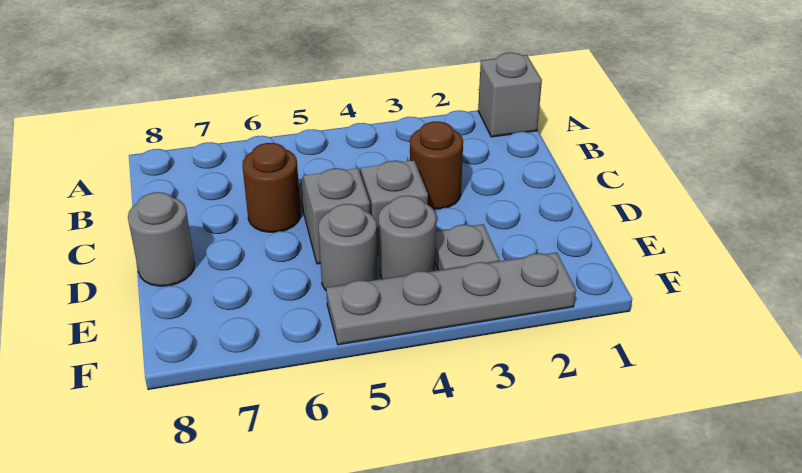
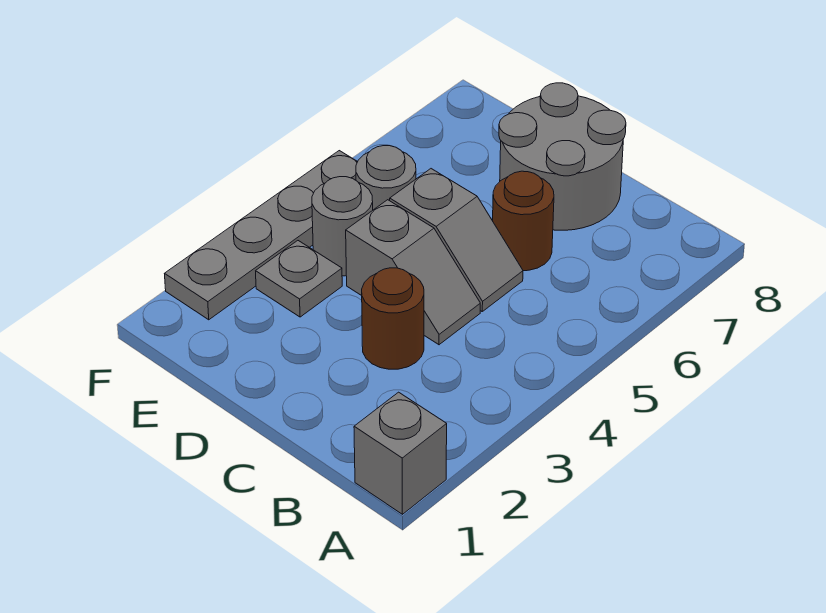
grey 1x1 round brick [128,192,195,286] -> grey 2x2 round brick [499,83,626,230]

